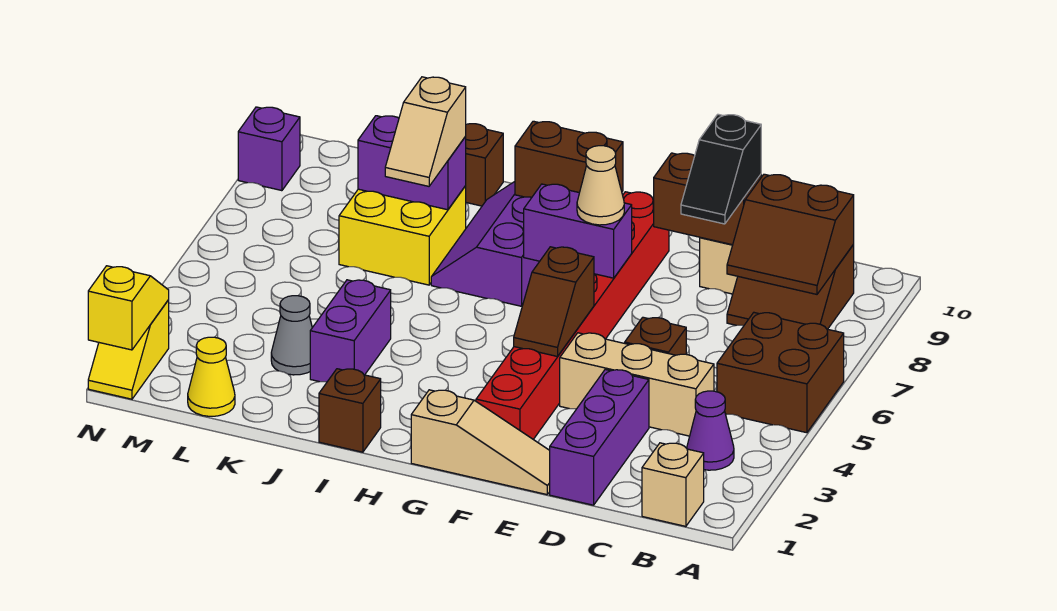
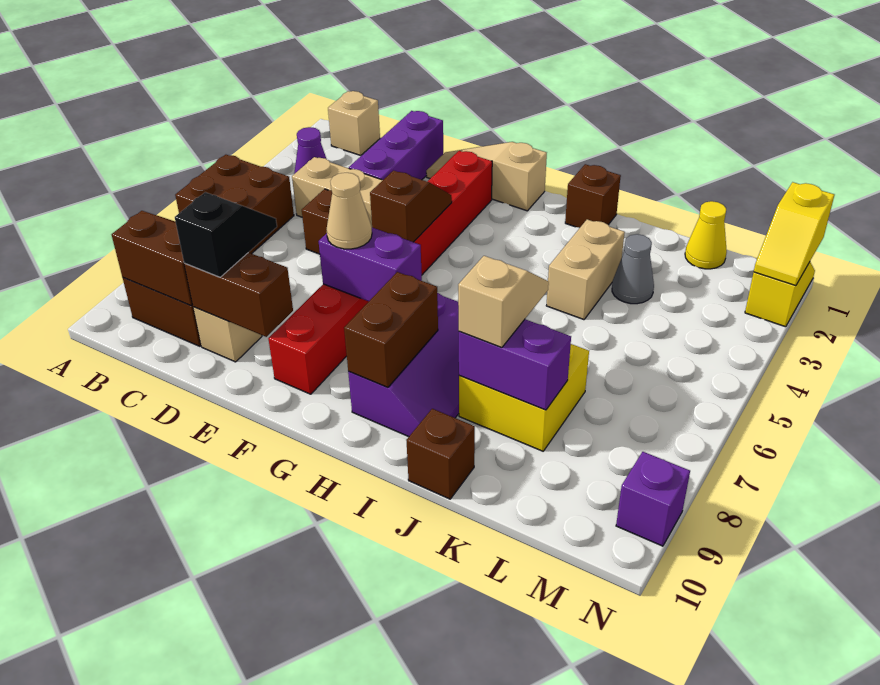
brown 1x2 brick [515,121,623,197] -> brown 1x2 brick turned to [344,272,438,387]
purple 1x2 brick [310,280,391,382] -> tan 1x2 brick [546,219,625,320]

